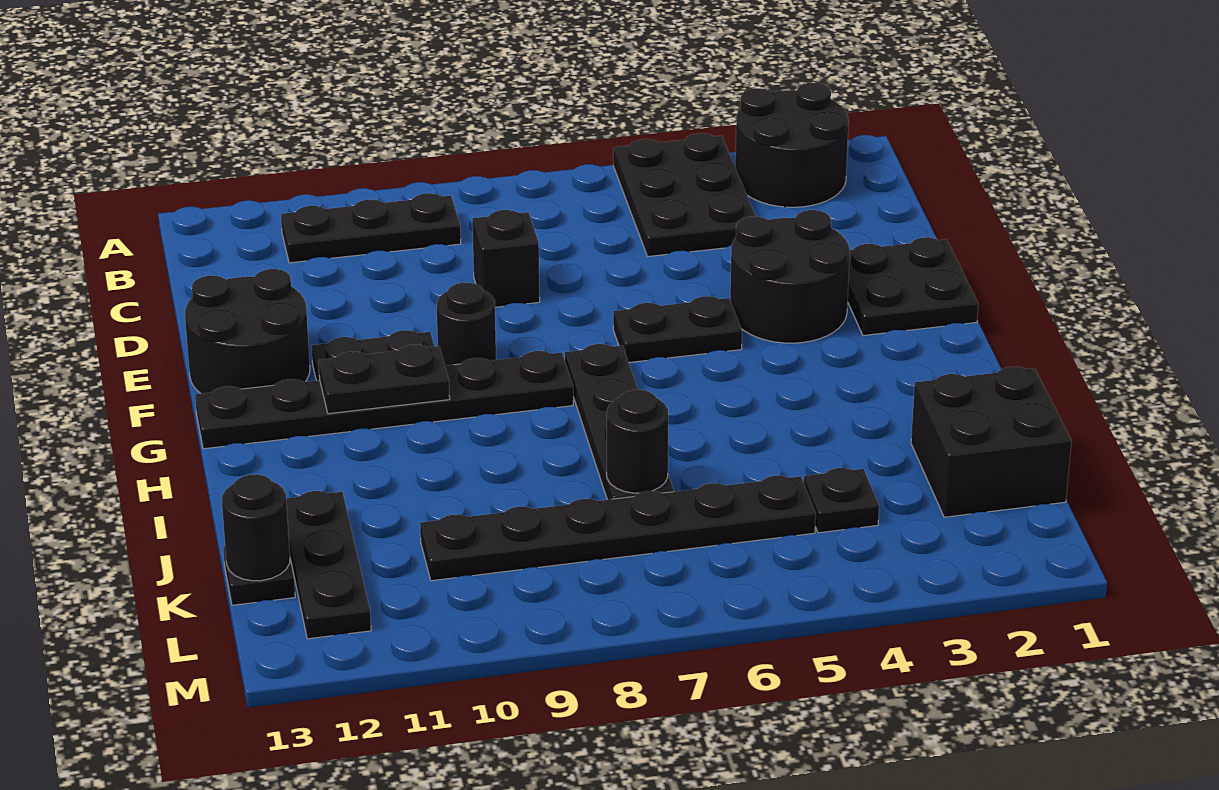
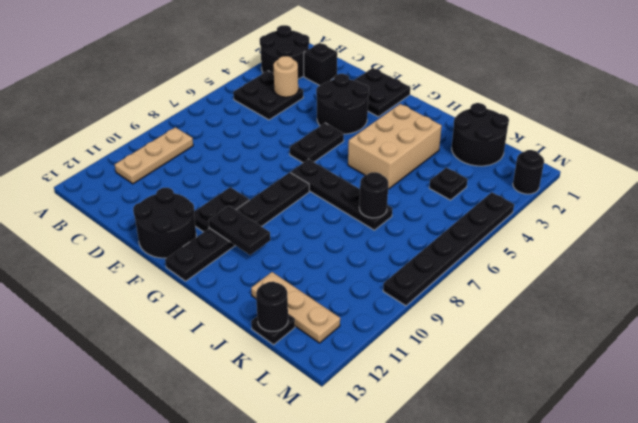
black 2x3 plate [613,133,756,256] -> black 2x2 plate [233,71,303,120]
black 1x3 plate [281,193,461,263] -> tan 1x3 plate [115,127,193,184]
none -> tan 1x1 round brick [273,56,298,97]
black 1x1 brick [472,210,540,307] -> black 1x1 brick moved to [304,43,337,86]
black 1x1 round brick [437,283,496,366] -> black 1x1 round brick moved to [513,150,544,194]
black 1x2 plate [319,345,450,414] -> black 1x2 plate turned to [209,206,270,255]
none -> tan 2x3 brick [348,104,442,189]
black 2x2 brick [911,367,1072,517] -> black 2x2 round brick [452,103,509,166]
black 1x3 plate [286,491,371,639] -> tan 1x3 plate [251,272,340,343]
black 1x6 plate [420,476,816,581] -> black 1x6 plate moved to [383,192,514,306]

